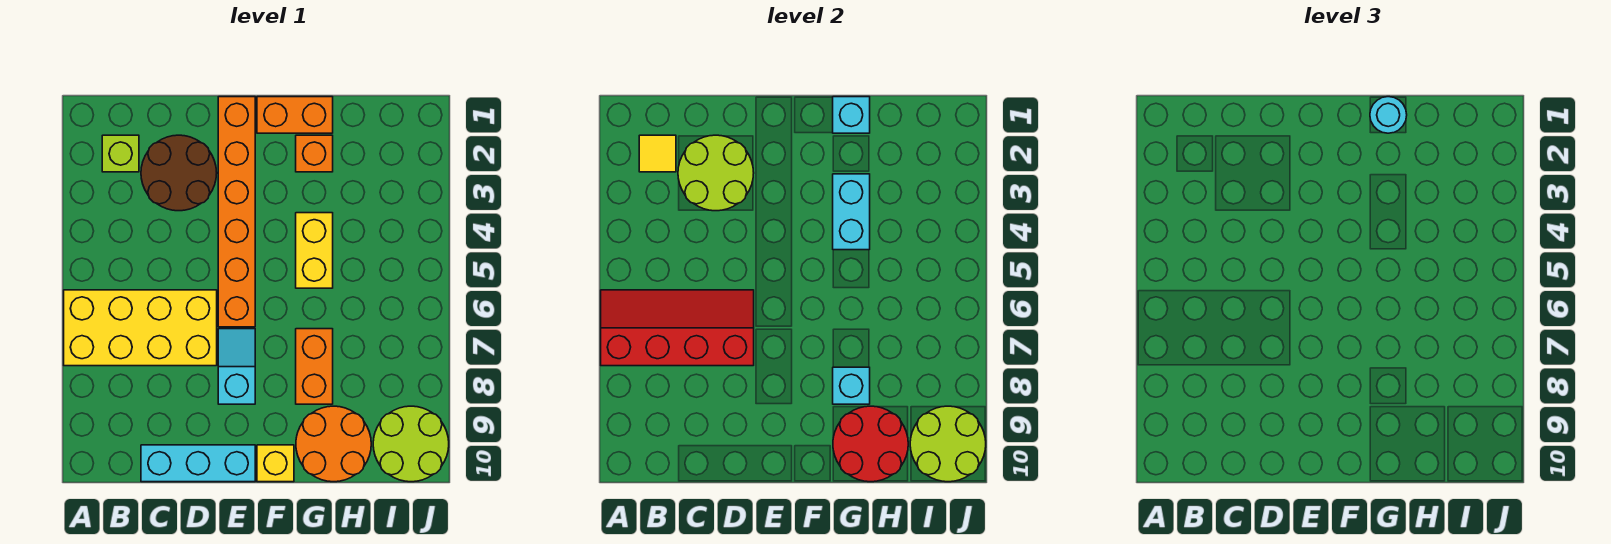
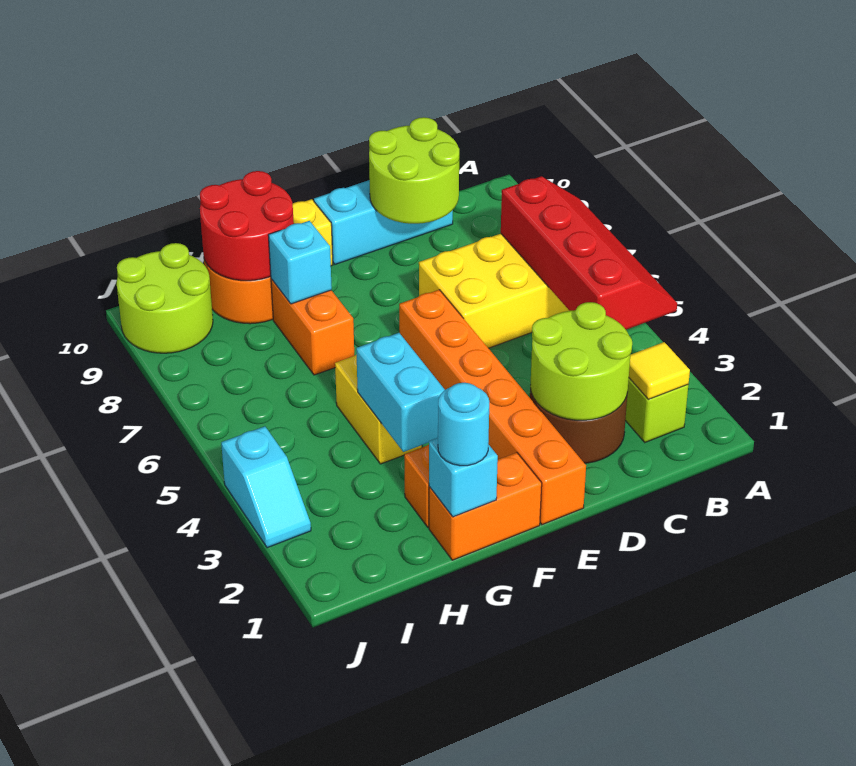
red 2x4 slope [601,290,754,366] -> red 2x4 slope turned to [501,176,677,330]
cyan 1x2 slope [218,329,255,404] -> cyan 1x2 slope moved to [221,426,311,548]
lime 2x2 round brick [910,406,986,482] -> lime 2x2 round brick moved to [369,117,459,224]

